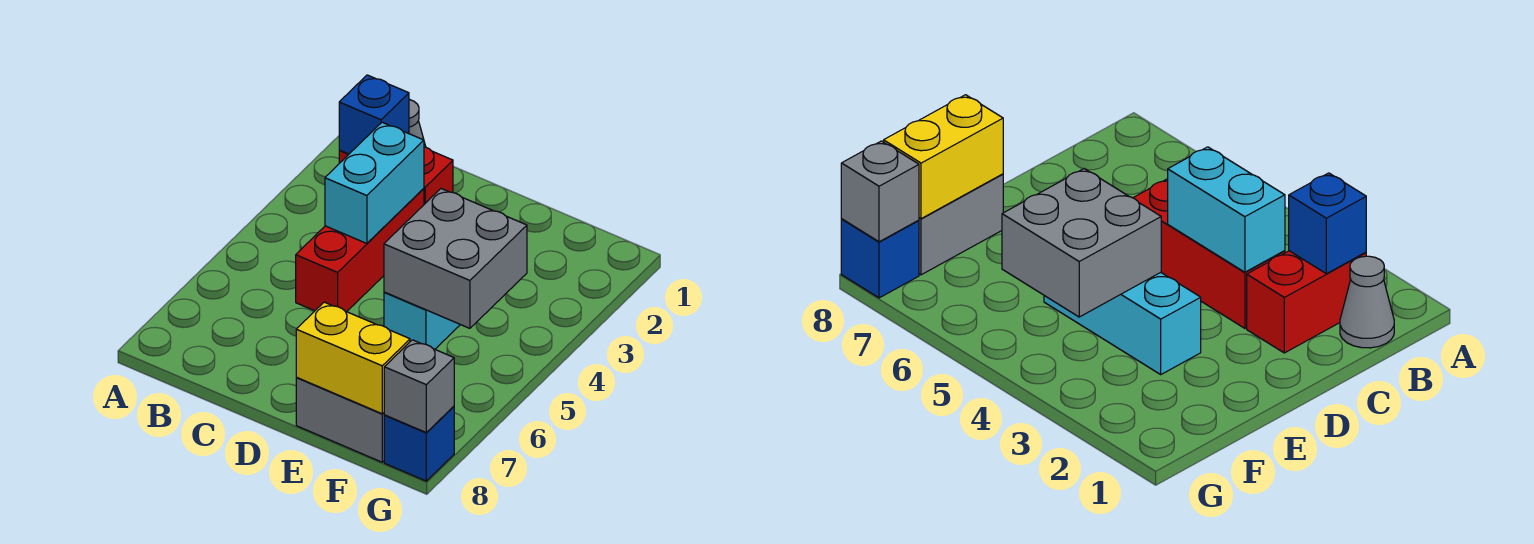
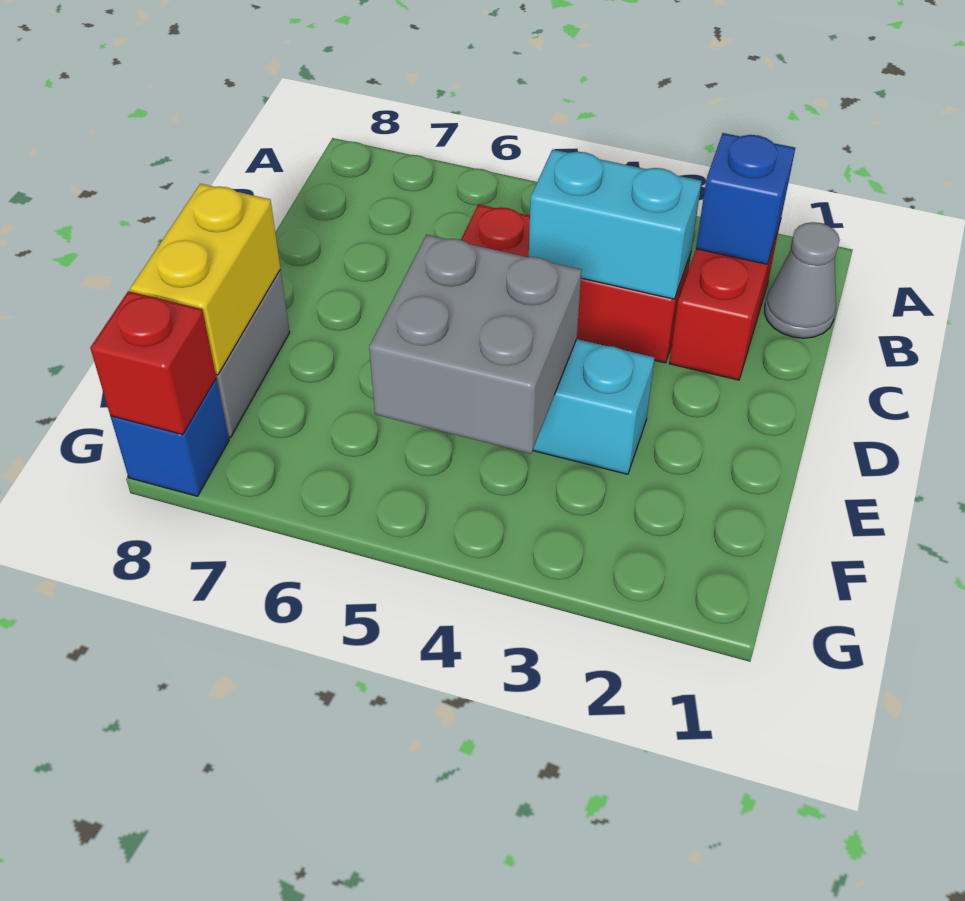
grey 1x1 brick [384,340,454,432] -> red 1x1 brick [90,291,216,435]

